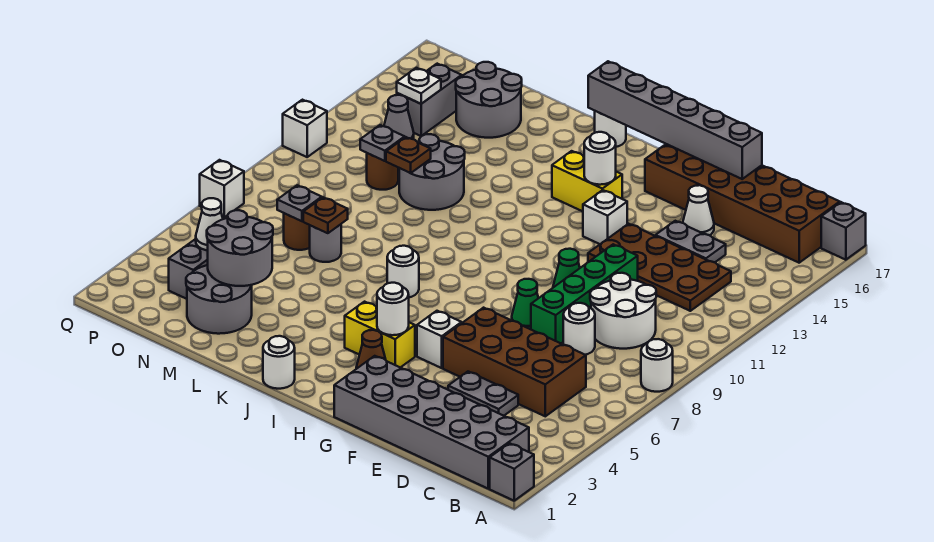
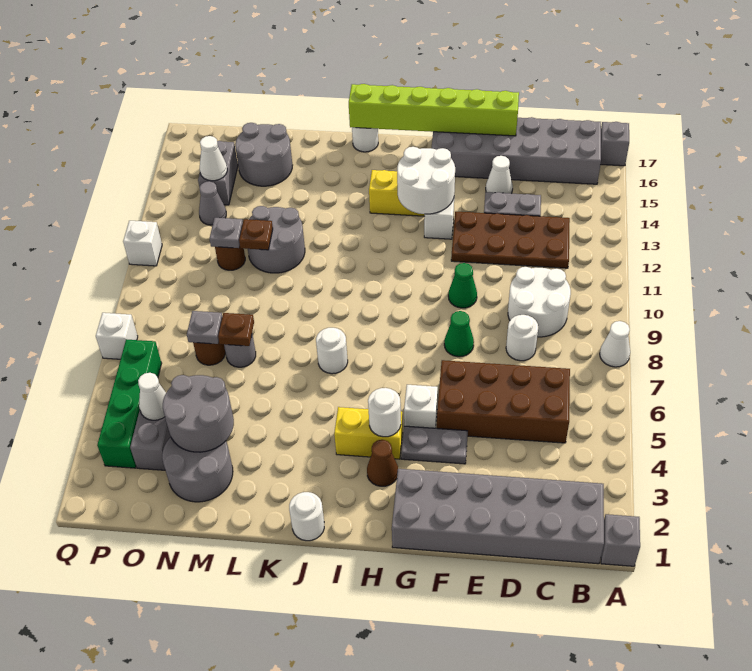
white 1x1 round brick [641,339,673,392] -> white 1x1 cone [600,321,630,367]
brown 2x6 brick [645,144,840,263] -> grey 2x6 brick [431,117,601,184]
grey 1x2 plate [448,372,518,416] -> grey 1x2 plate moved to [401,426,468,464]
green 1x4 brick [531,244,638,343] -> green 1x4 brick moved to [97,339,162,468]
grey 1x6 brick [588,61,762,179] -> lime 1x6 brick [349,84,519,136]
white 1x1 round brick [584,132,616,185] -> white 2x2 round brick [397,147,455,214]
white 1x1 plate [397,68,441,104] -> white 1x1 cone [200,136,227,181]

